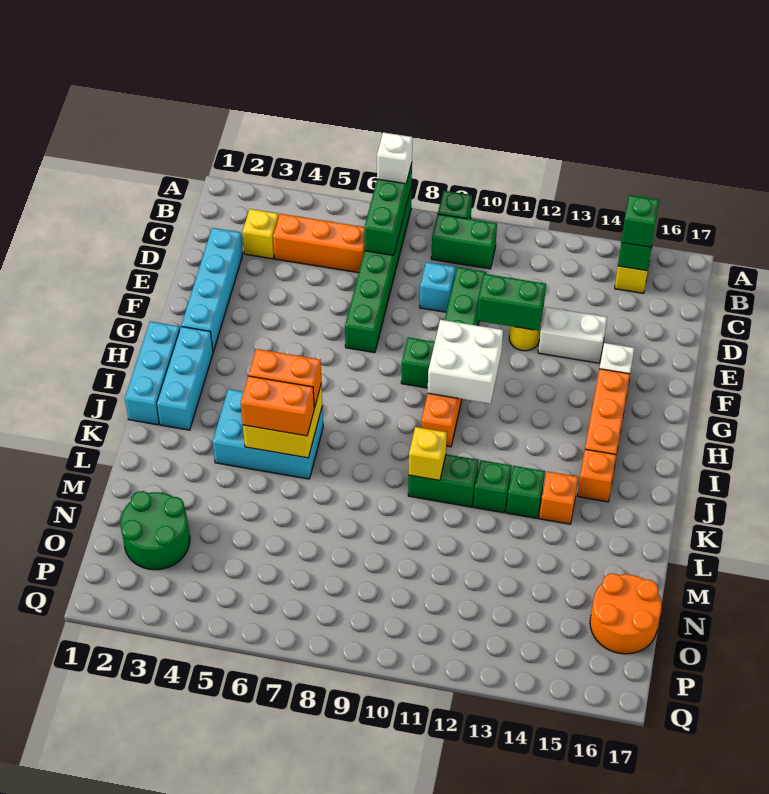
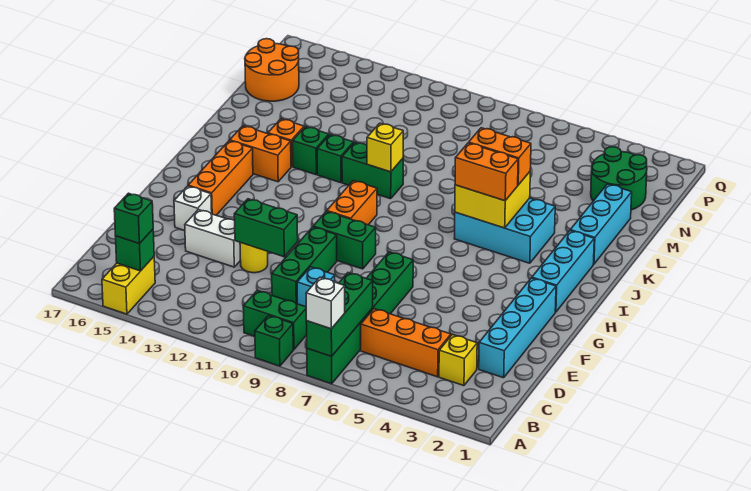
white 2x2 brick [428,320,503,404] -> none
cyan 1x3 brick [125,321,180,425] -> cyan 1x3 brick moved to [570,184,632,264]
orange 1x1 brick [577,449,616,502] -> orange 1x2 brick [230,126,291,182]

